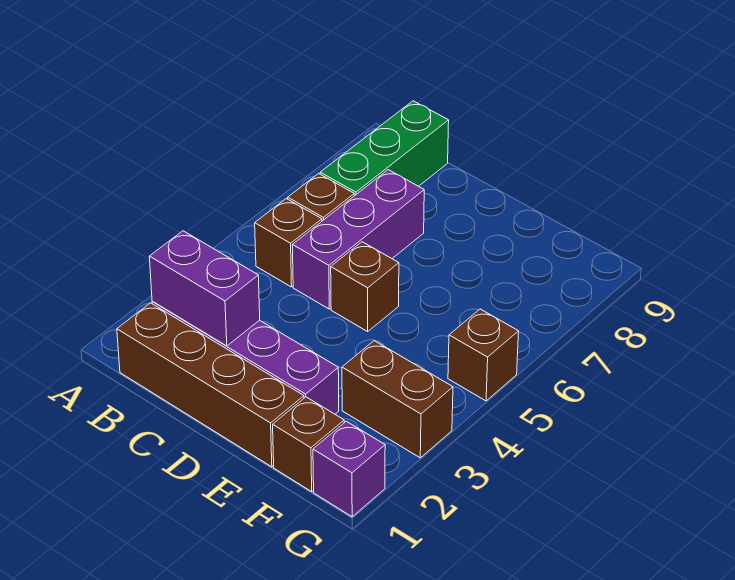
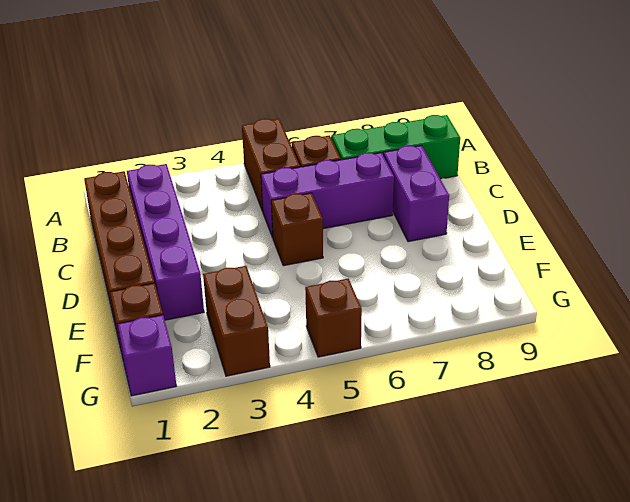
purple 1x2 brick [149,231,260,346] -> purple 1x2 brick moved to [384,146,449,242]
brown 1x1 brick [255,199,322,287] -> brown 1x2 brick [242,119,300,212]

